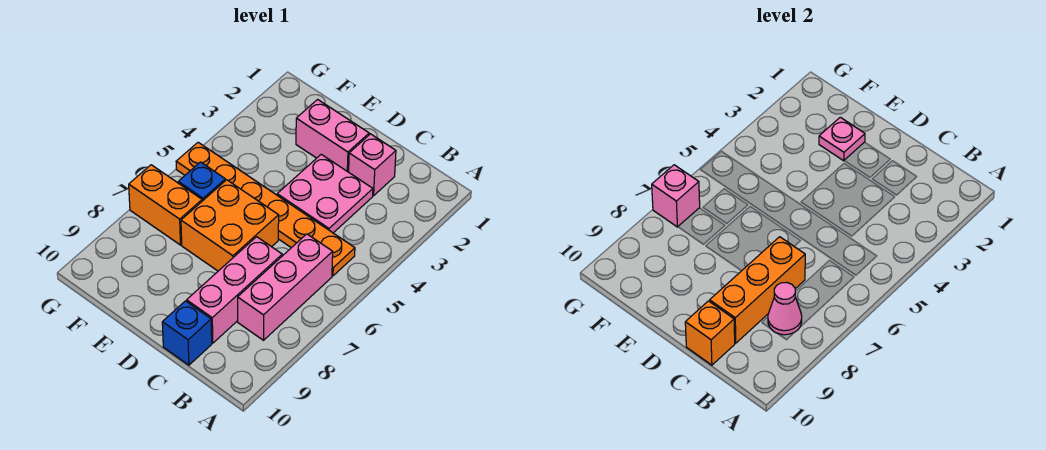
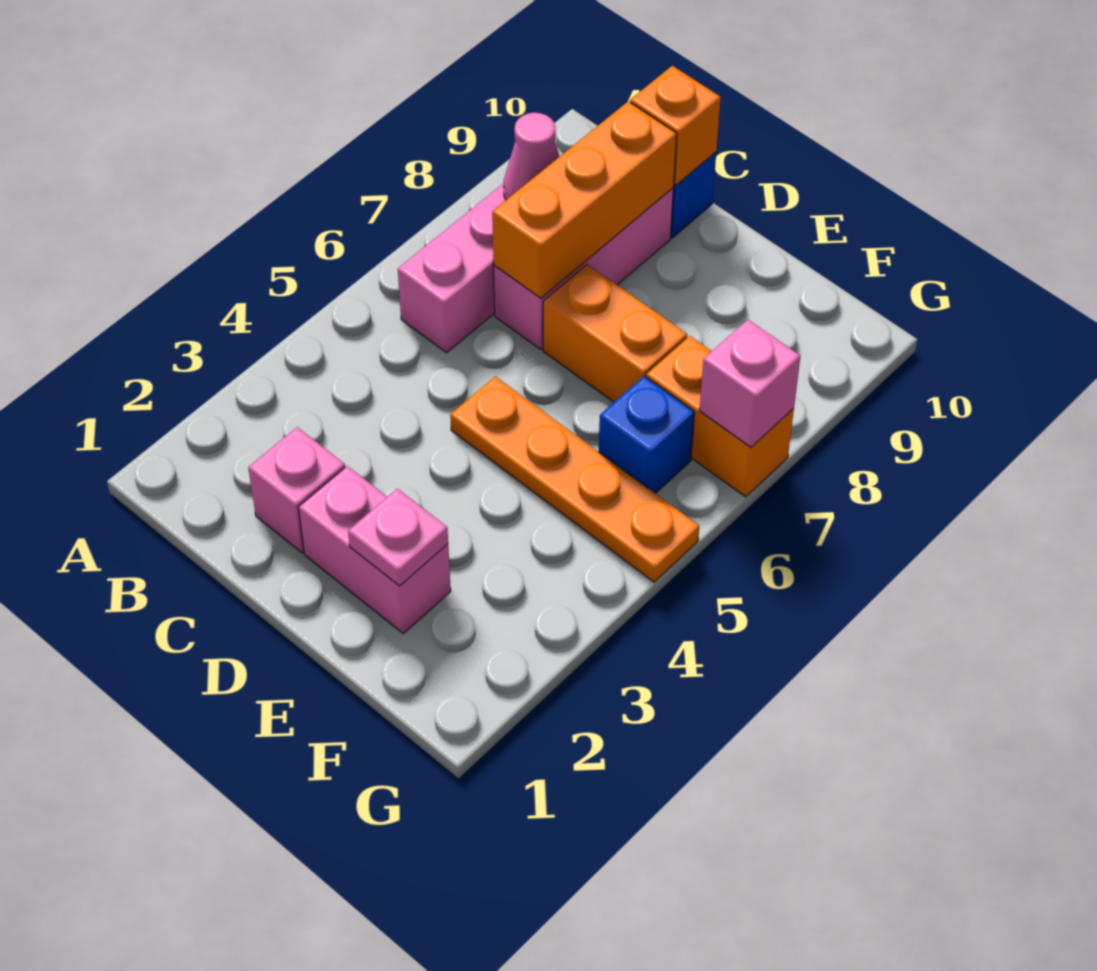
orange 1x6 plate [176,142,355,276] -> orange 1x4 plate [450,377,699,582]
pink 2x2 plate [277,154,373,233] -> none
orange 2x2 brick [181,180,279,271] -> orange 1x2 brick [543,265,687,402]

